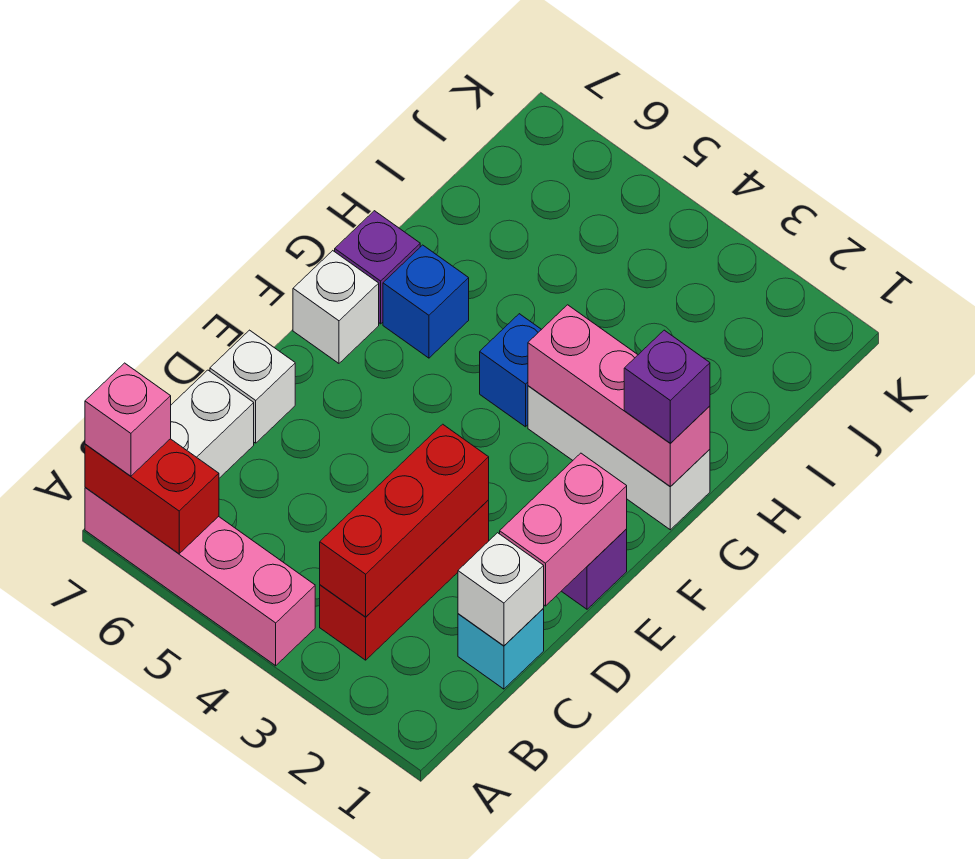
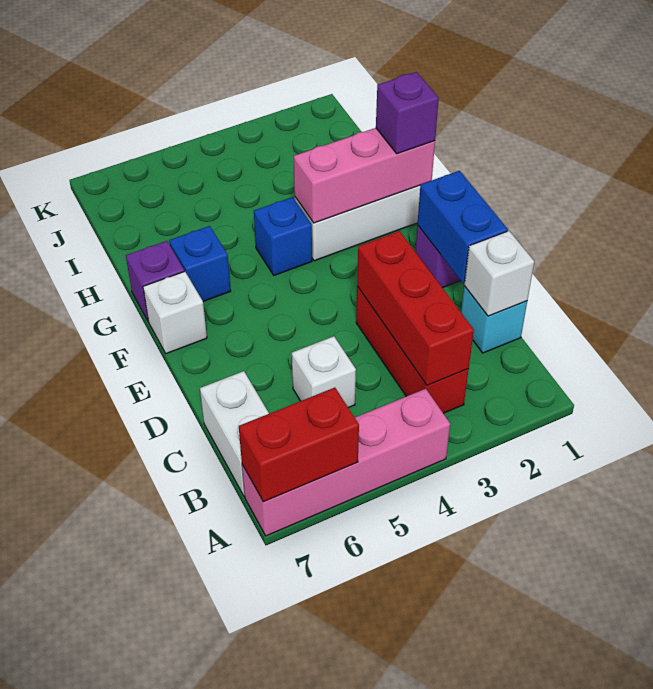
pink 1x1 brick [85,363,171,476] -> none
pink 1x2 brick [500,453,627,606] -> blue 1x2 brick [418,171,508,284]
white 1x1 brick [210,330,295,443] -> white 1x1 brick moved to [292,336,356,408]

